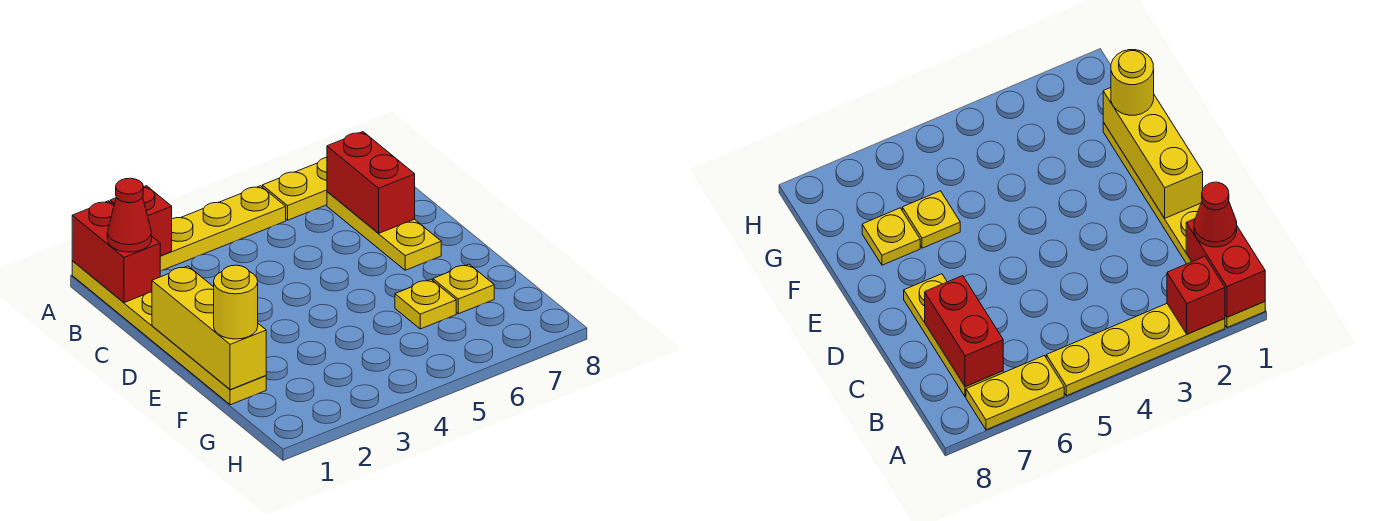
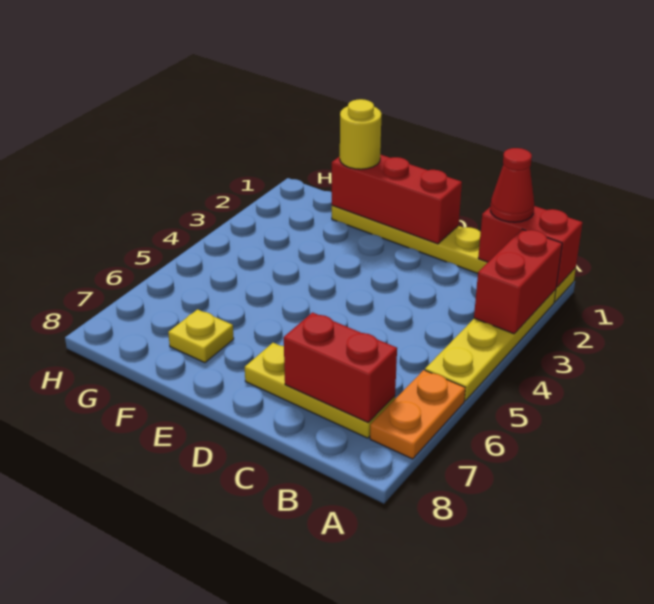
red 1x1 brick [110,186,172,256] -> red 1x2 brick [474,229,562,334]
yellow 1x2 plate [262,157,327,220] -> orange 1x2 plate [370,370,465,459]
yellow 1x3 brick [152,266,266,390] -> red 1x3 brick [332,154,462,244]
yellow 1x1 plate [395,279,456,329] -> none

